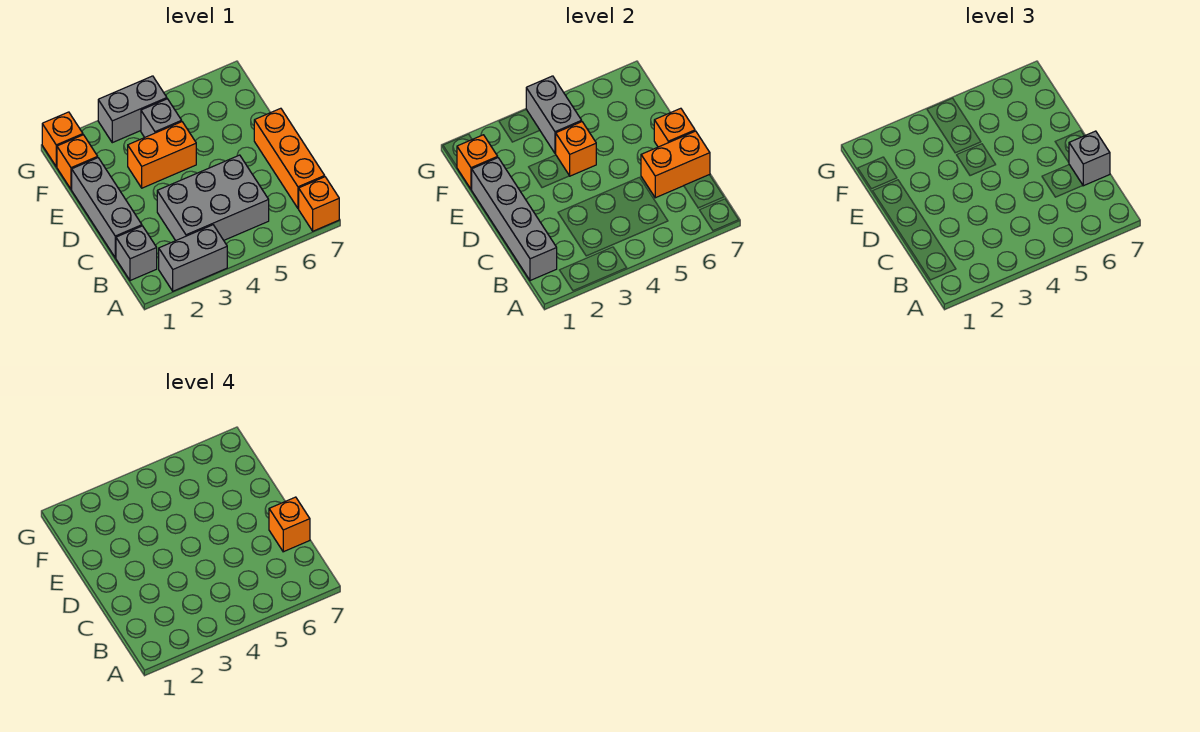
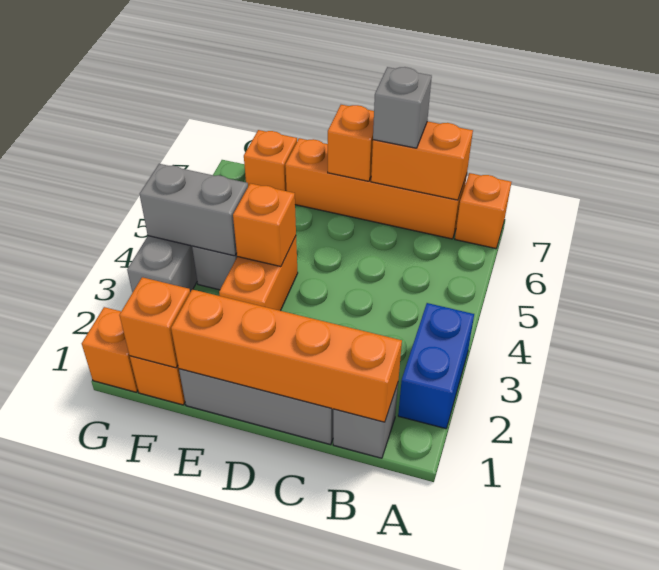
grey 1x2 brick [159,225,227,291] -> blue 1x2 brick [398,303,474,429]
grey 1x4 brick [472,158,557,281] -> orange 1x4 brick [171,289,402,422]
grey 2x3 brick [157,155,269,241] -> none
orange 1x3 brick [254,108,325,208] -> orange 1x4 brick [285,138,467,239]
orange 1x2 brick [641,131,710,198] -> orange 1x2 brick turned to [371,121,473,200]
orange 1x1 brick [269,497,310,552] -> orange 1x1 brick moved to [244,130,297,191]

